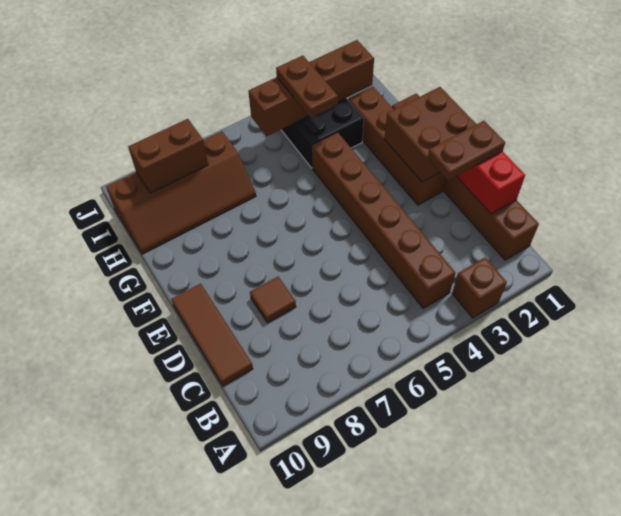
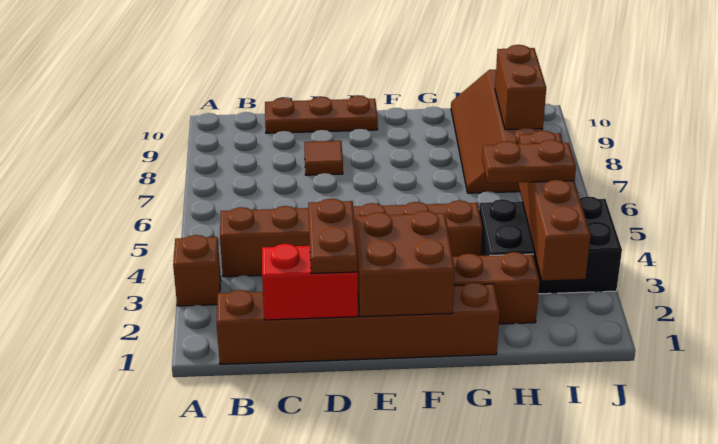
brown 1x3 tile [171,283,253,386] -> brown 1x3 plate [265,96,378,133]

